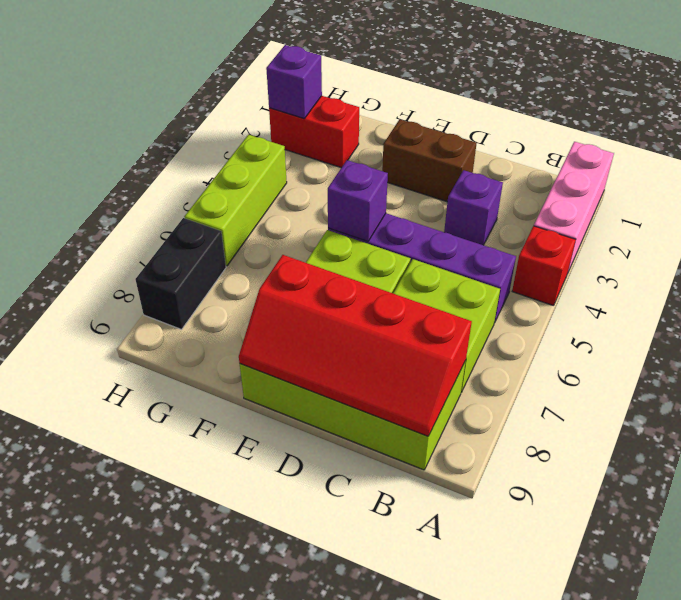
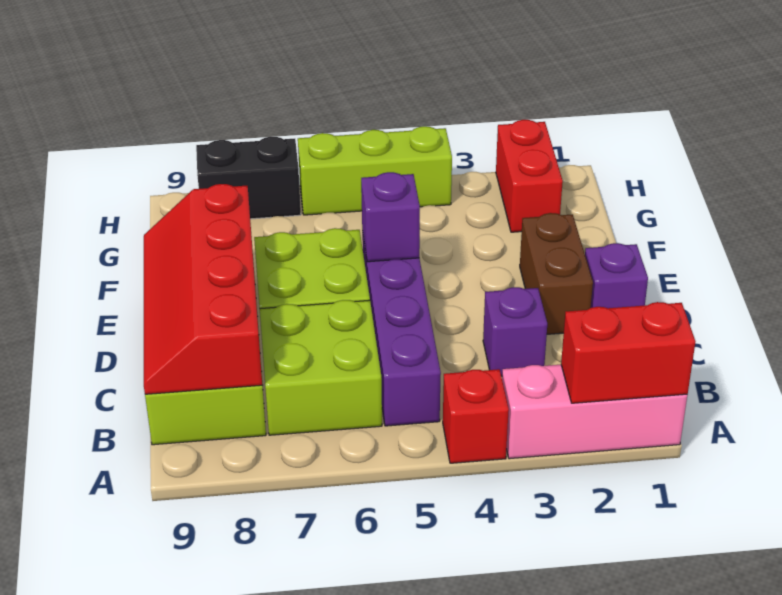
none -> red 1x2 brick [561,302,696,403]
purple 1x1 brick [266,45,322,119] -> purple 1x1 brick moved to [585,243,648,308]

